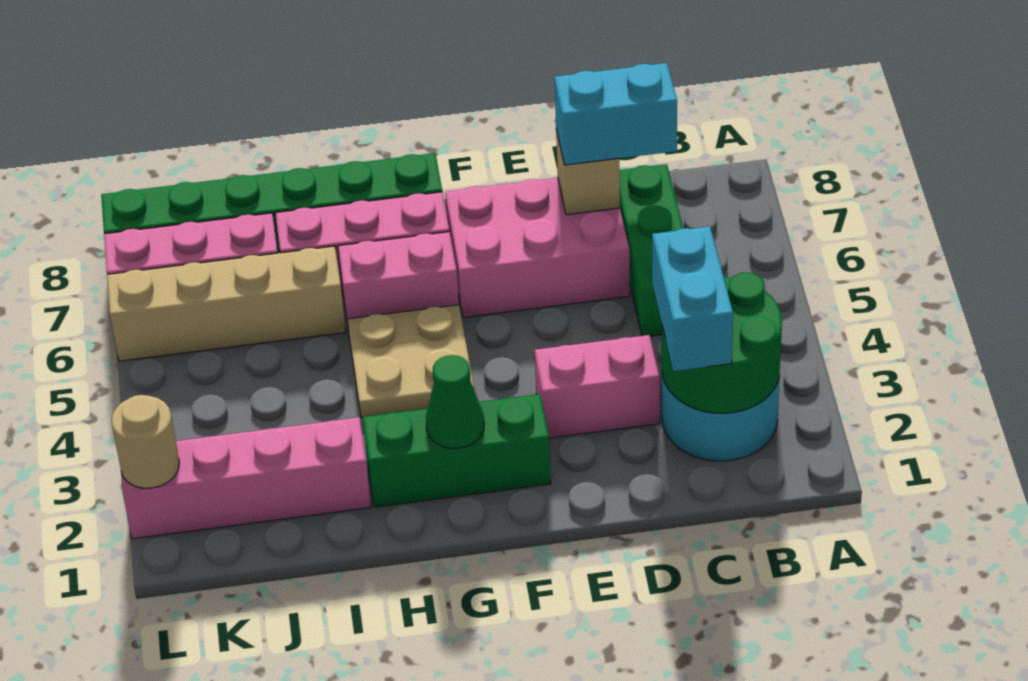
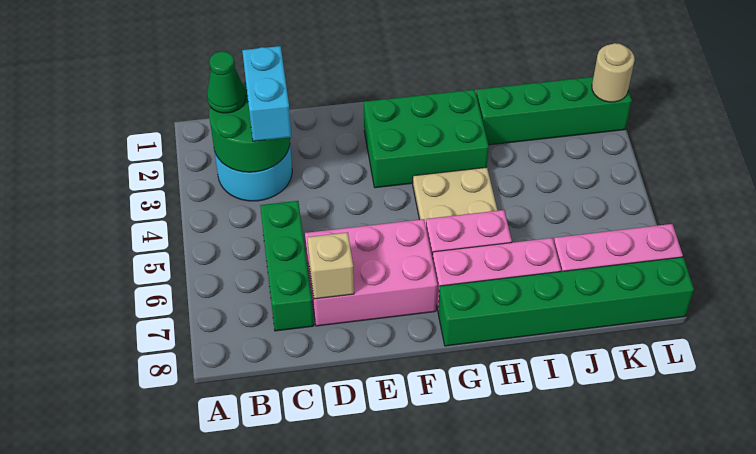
cyan 1x2 brick [554,63,677,165] -> none
pink 1x2 brick [535,335,660,438] -> none
green 1x3 brick [363,394,551,507] -> green 2x3 brick [364,90,489,188]
green 1x1 cone [426,355,484,448] -> green 1x1 cone moved to [207,52,246,113]
pink 1x4 brick [121,417,371,539] -> green 1x4 brick [476,77,632,145]
tan 1x4 brick [107,246,346,361] -> none

